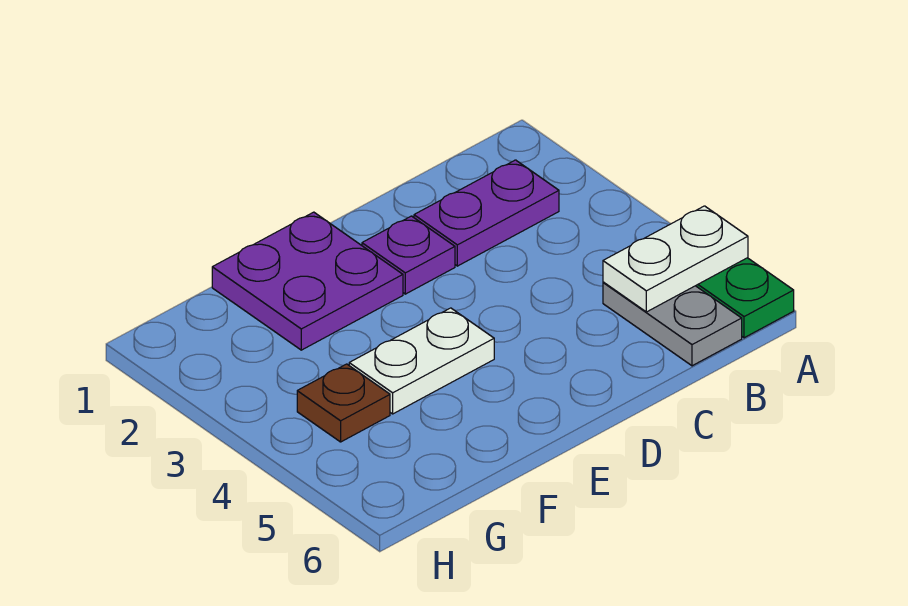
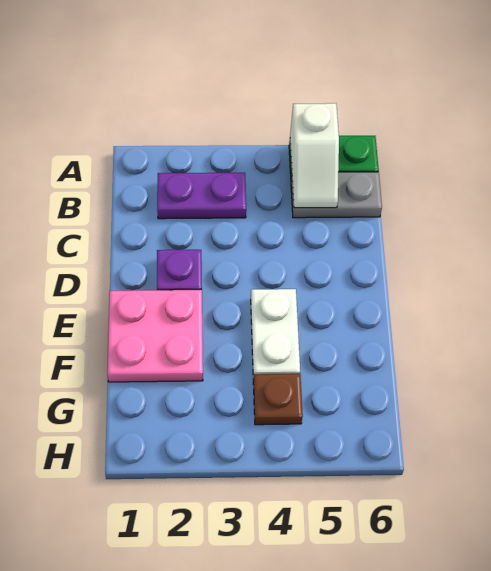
white 1x2 plate [603,206,748,312] -> white 1x2 slope [290,103,339,208]
purple 1x2 plate [414,160,559,266] -> purple 1x2 plate turned to [157,173,246,219]
purple 2x2 plate [212,212,403,350] -> pink 2x2 plate [107,290,203,382]

